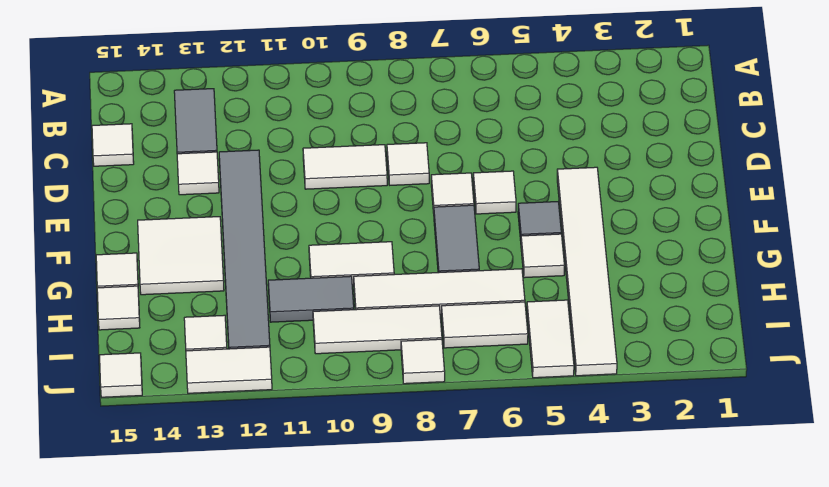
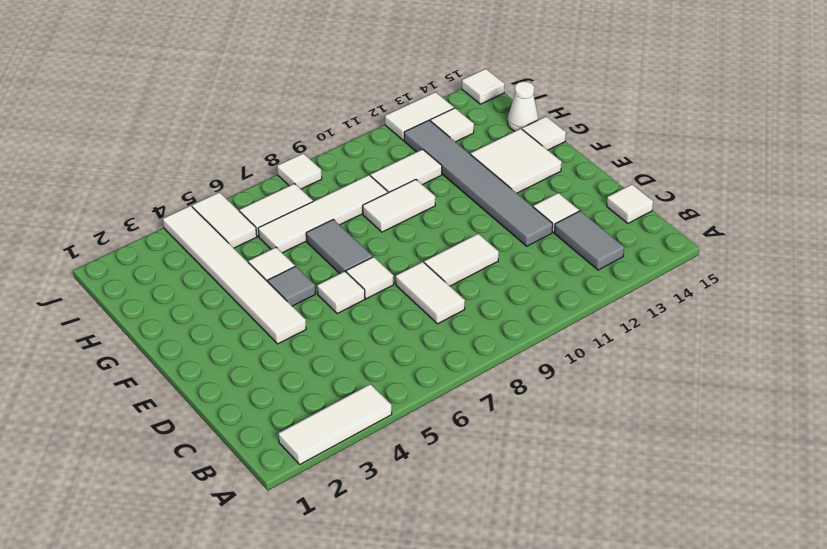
white 1x1 tile [387,143,429,185] -> white 1x2 tile [396,262,465,324]
grey 1x2 tile [268,276,354,322] -> white 1x2 tile [370,149,442,193]
white 1x1 tile [97,286,140,330] -> white 1x1 cone [508,81,538,131]
white 1x3 tile [313,306,442,354] -> white 1x3 tile moved to [279,384,392,464]

